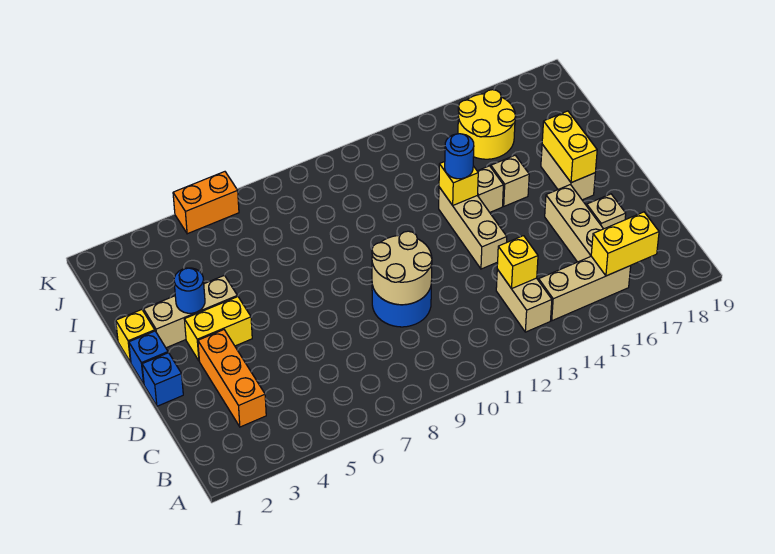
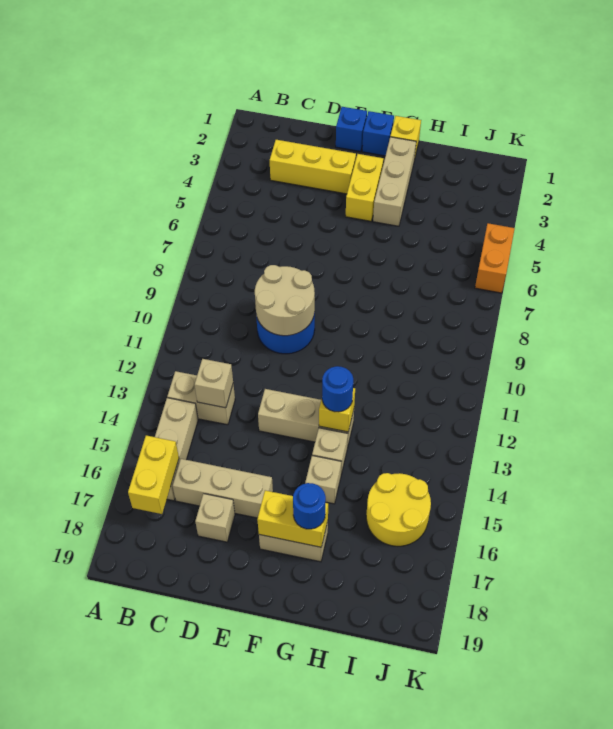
orange 1x3 brick [198,330,266,427] -> yellow 1x3 brick [270,140,356,194]
yellow 1x1 brick [497,236,538,289] -> tan 1x1 brick [194,359,233,408]
blue 1x1 round brick [174,268,205,313] -> blue 1x1 round brick moved to [293,483,326,529]

